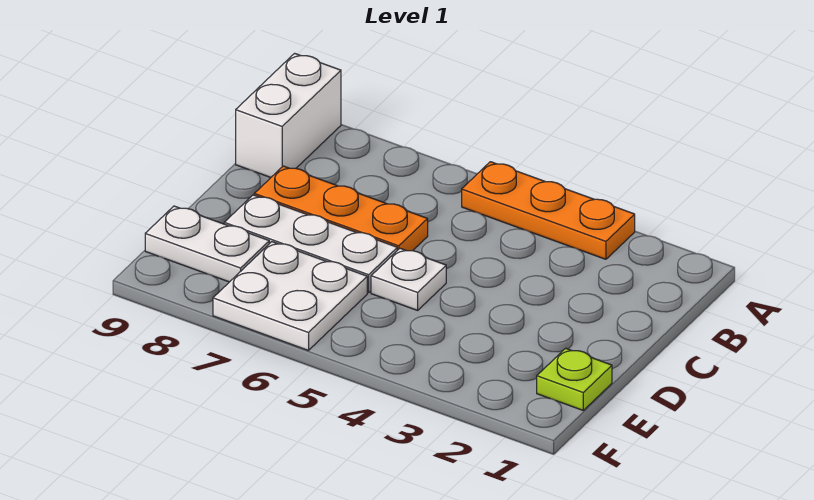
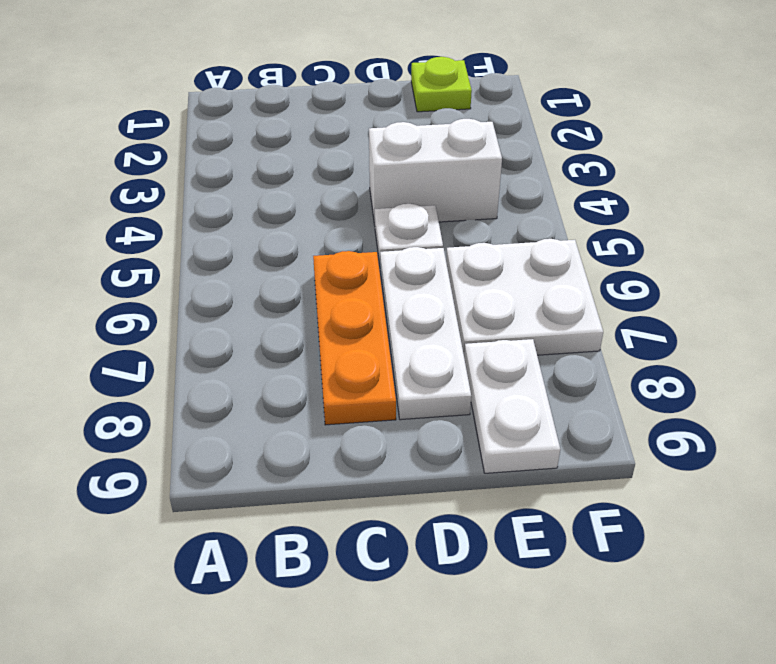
orange 1x3 plate [462,162,635,259] -> none
white 1x2 brick [236,53,341,177] -> white 1x2 brick moved to [369,119,502,225]

